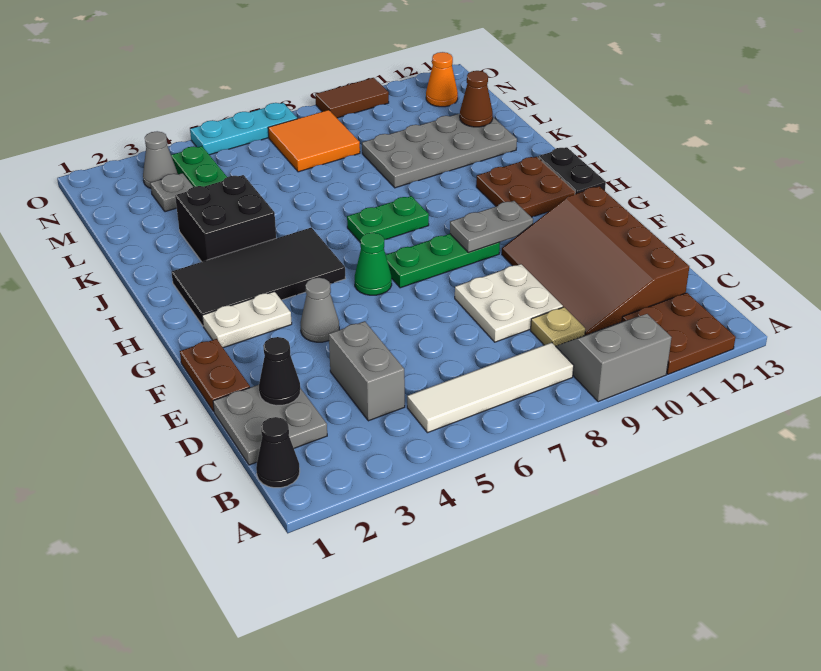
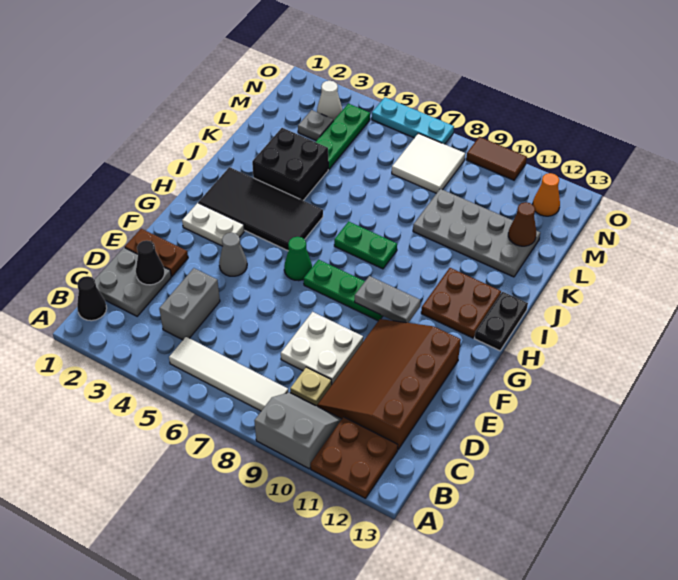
brown 1x2 plate [180,339,250,412] -> brown 1x2 plate turned to [125,229,188,276]
orange 2x2 tile [268,110,360,172] -> white 2x2 tile [392,133,465,193]
grey 1x1 cone [143,131,177,188] -> white 1x1 cone [317,81,342,121]

